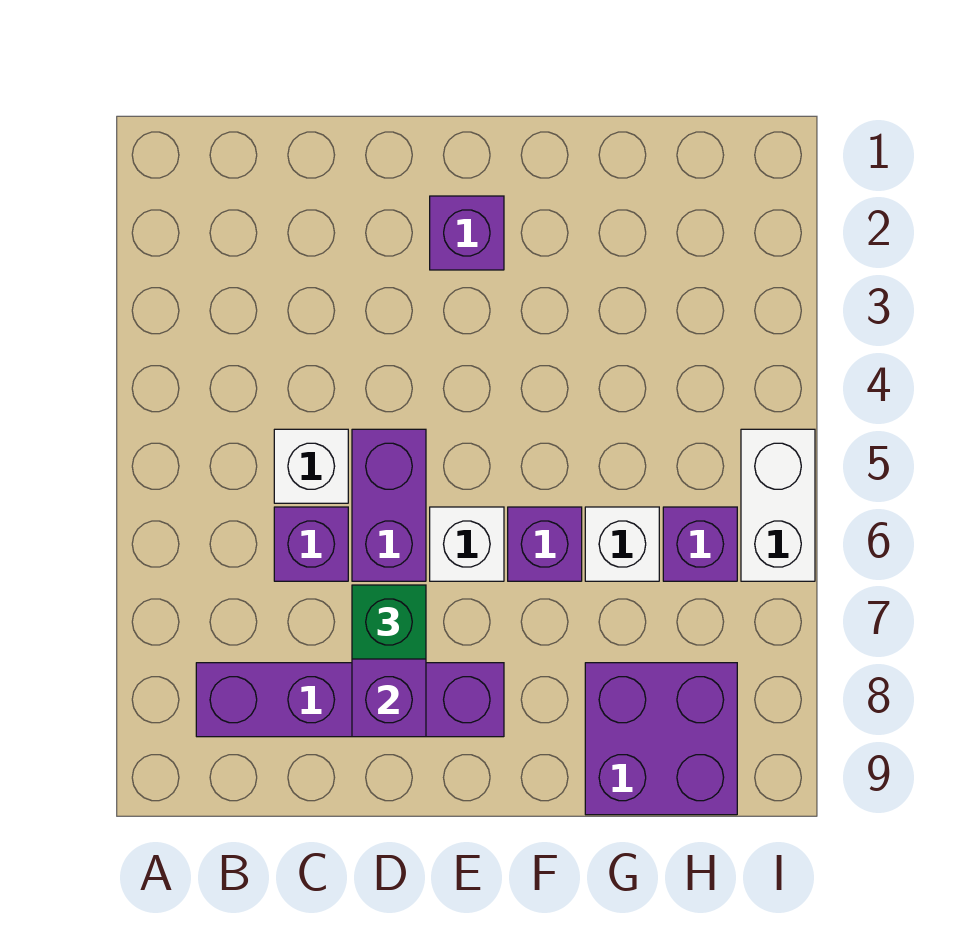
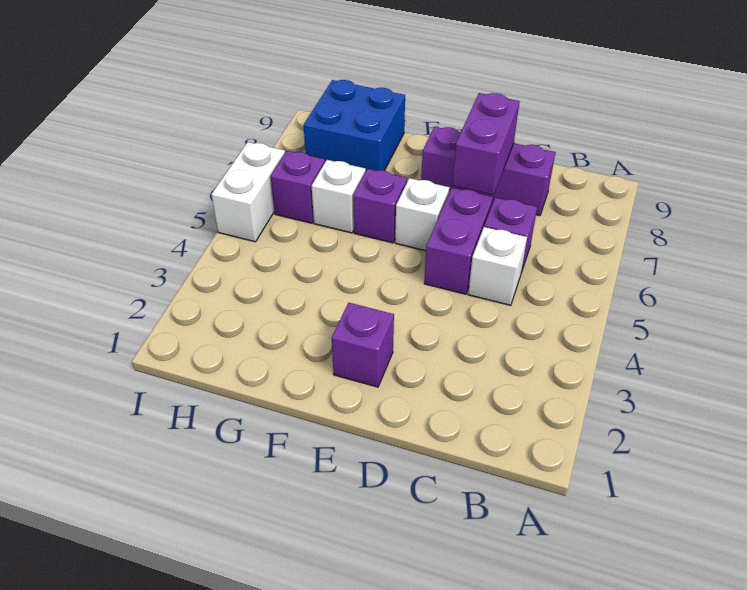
purple 1x4 brick [196,663,504,737] -> purple 1x3 brick [421,127,555,216]
green 1x1 brick [352,585,426,659] -> none
purple 2x2 brick [585,663,737,815] -> blue 2x2 brick [304,80,405,171]

